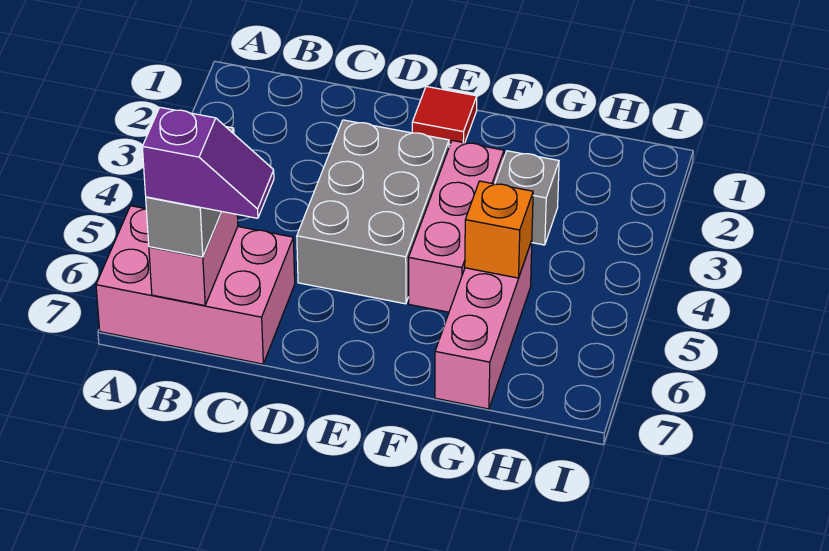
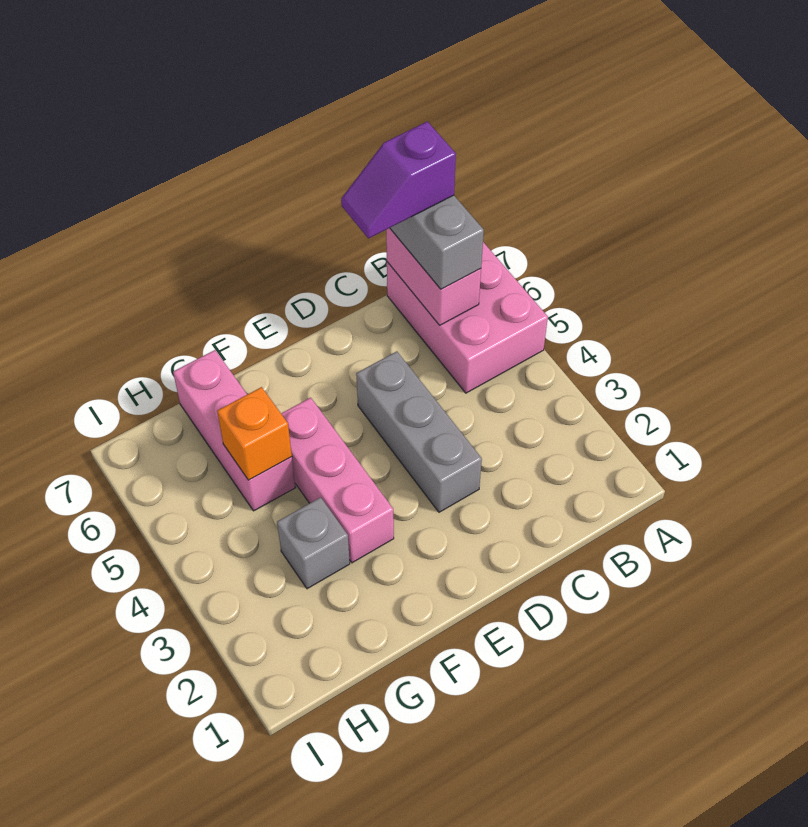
pink 2x3 brick [96,206,295,364] -> pink 2x3 brick turned to [387,242,548,393]
grey 2x3 brick [297,120,449,304] -> grey 1x3 brick [356,351,482,512]
red 1x1 tile [412,86,477,144] -> none

